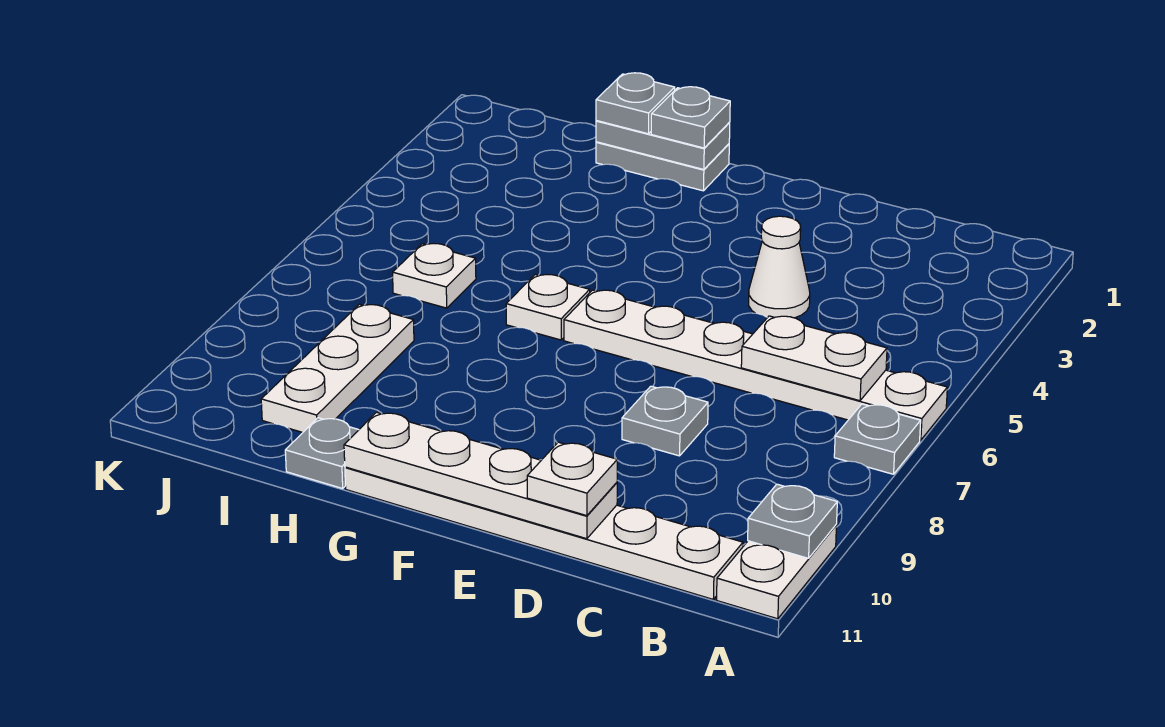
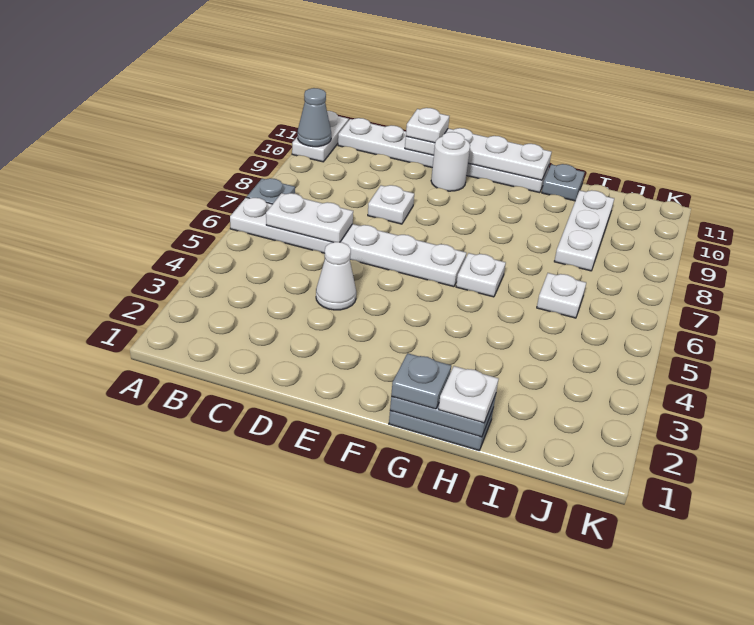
grey 1x1 plate [748,484,837,558] -> grey 1x1 cone [298,88,331,147]
grey 1x1 plate [622,386,708,456] -> white 1x1 plate [368,185,414,224]
none -> white 1x1 round brick [431,132,470,191]
grey 1x1 plate [596,73,675,134] -> white 1x1 plate [438,366,498,423]

